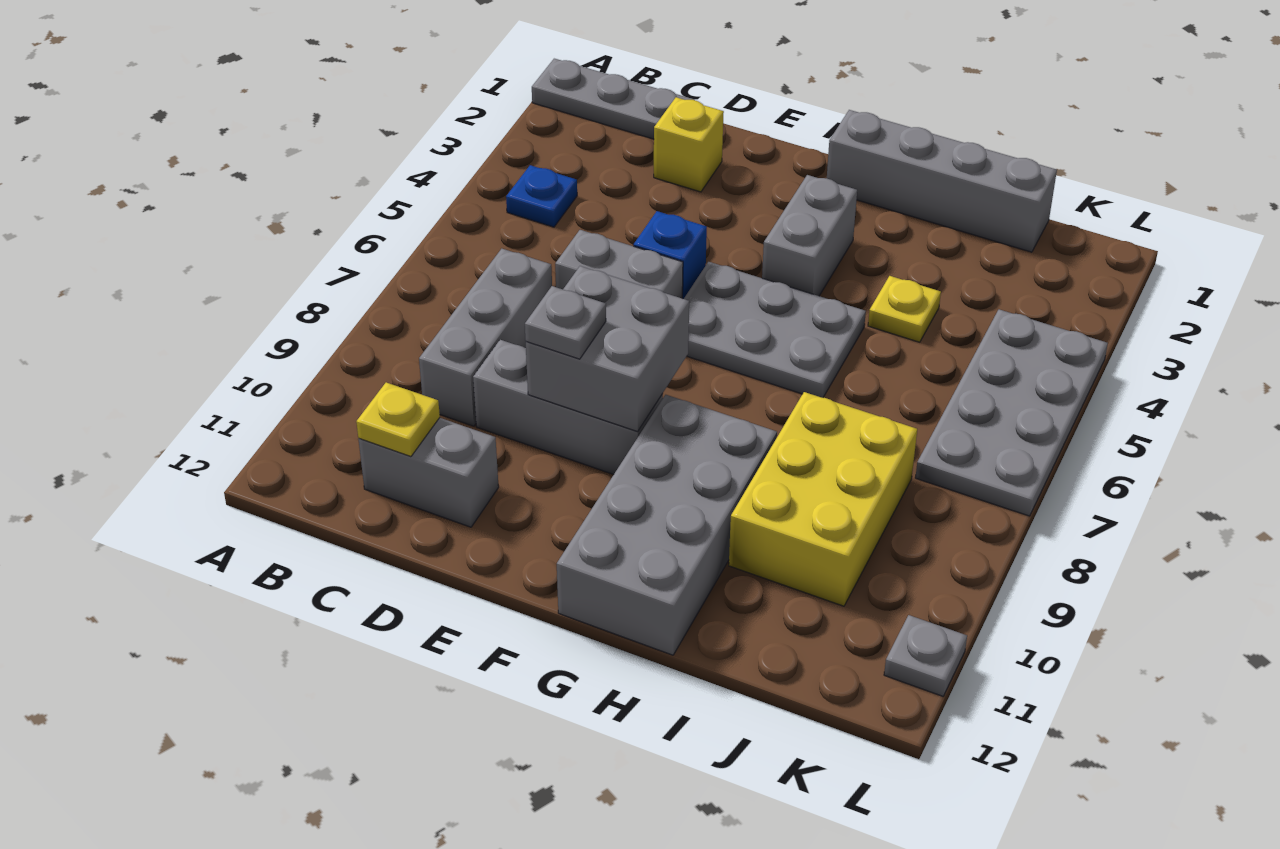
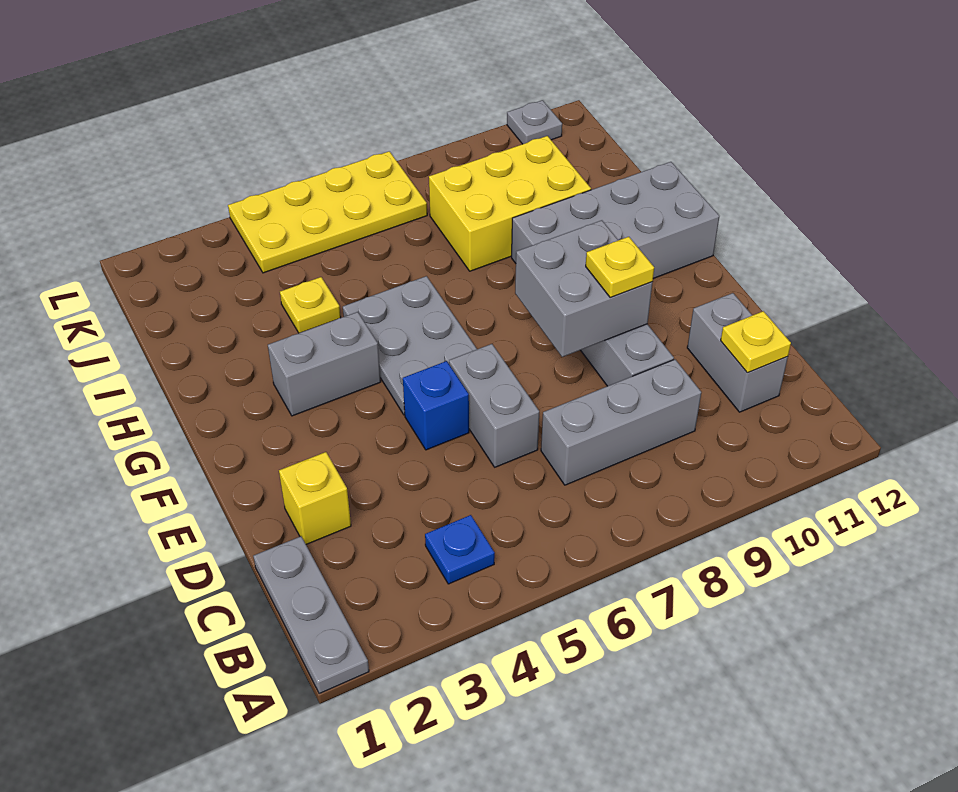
grey 1x1 plate [525,286,606,359] -> yellow 1x1 plate [586,237,654,298]
grey 1x4 brick [827,110,1057,252] -> none
grey 2x4 plate [915,309,1108,516] -> yellow 2x4 plate [228,151,427,273]

